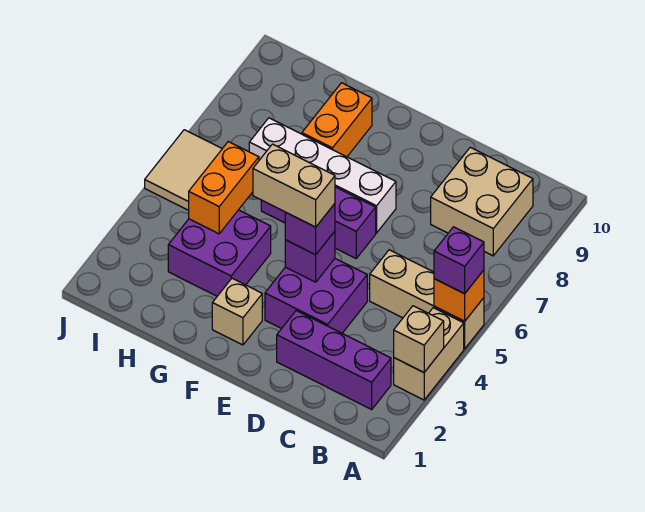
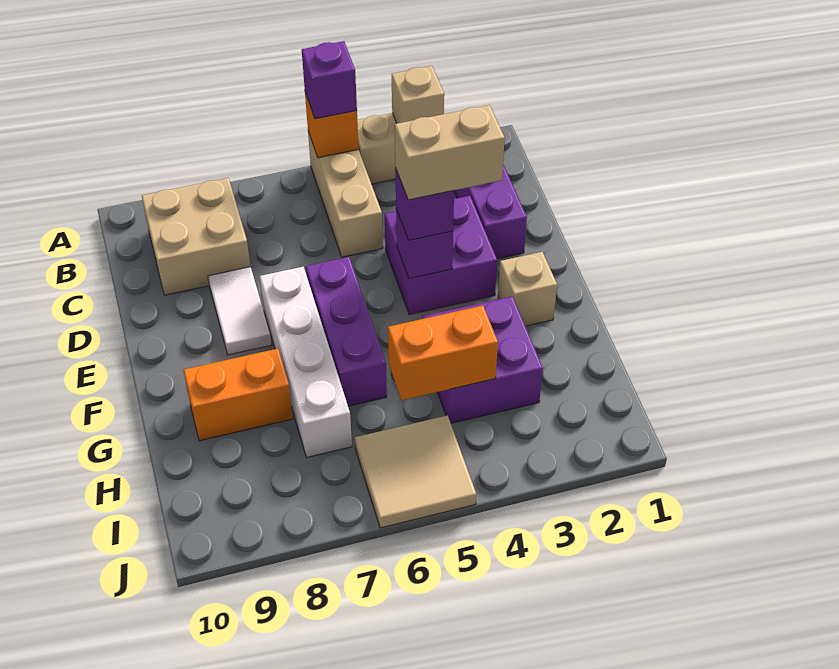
none -> white 1x2 tile [208,267,271,355]
tan 1x2 brick [253,144,335,227] -> tan 1x2 brick turned to [395,105,505,200]

